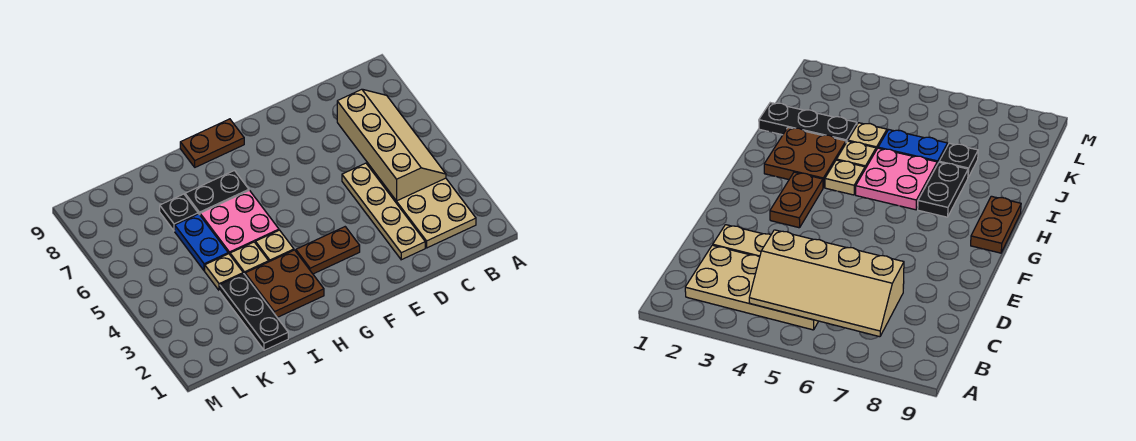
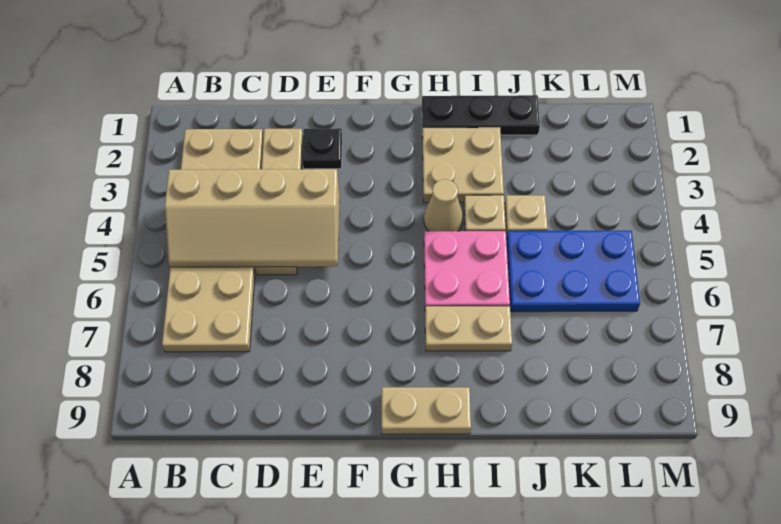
tan 2x4 plate [367,163,476,248] -> tan 2x6 plate [162,129,264,352]
tan 2x4 slope [337,89,446,201] -> tan 2x4 slope turned to [165,169,340,267]
brown 1x2 plate [296,227,360,274] -> none
brown 1x2 plate [180,119,244,167] -> tan 1x2 plate [382,387,471,434]
brown 2x2 plate [245,250,324,317] -> tan 2x2 plate [422,128,504,202]
tan 1x1 plate [256,230,294,262] -> tan 1x1 cone [424,179,463,231]
black 1x2 plate [185,171,249,215] -> tan 1x2 plate [425,306,512,351]
black 1x3 plate [220,274,288,350] -> black 1x3 plate turned to [422,95,540,135]
blue 1x2 plate [175,214,228,271] -> blue 2x3 plate [507,231,640,312]
black 1x1 plate [160,194,198,231] -> black 1x1 plate moved to [302,128,342,169]

